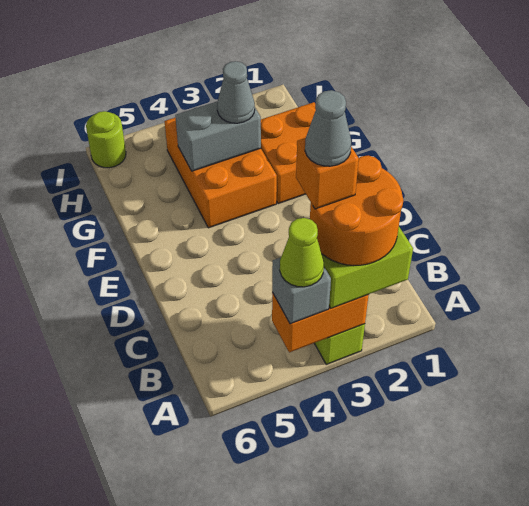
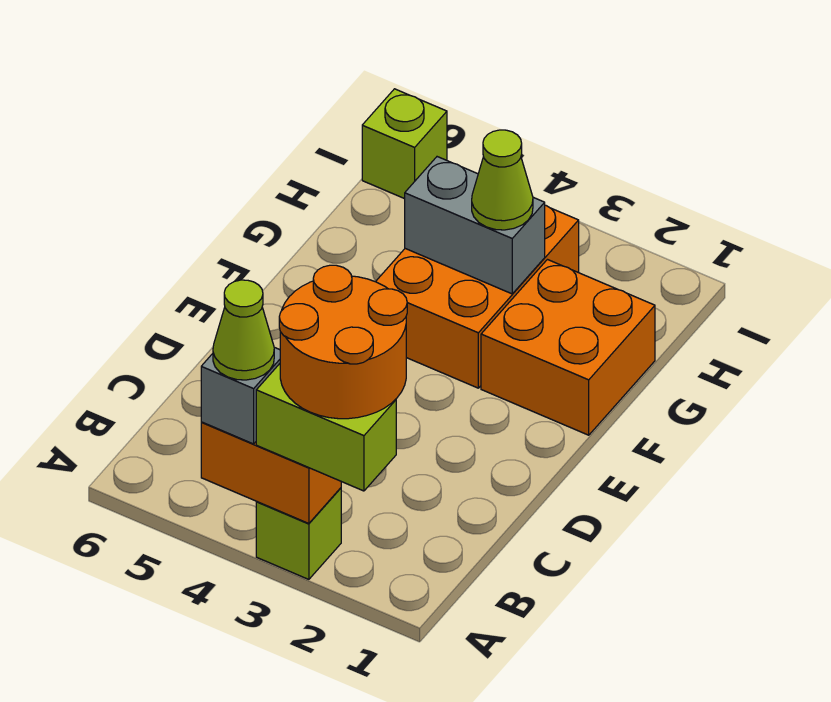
orange 1x1 brick [296,138,359,209] -> none
grey 1x1 cone [305,90,351,166] -> none
grey 1x1 cone [217,61,255,123] -> lime 1x1 cone [472,130,533,230]
lime 1x1 round brick [86,111,126,168] -> lime 1x1 brick [362,89,447,199]

